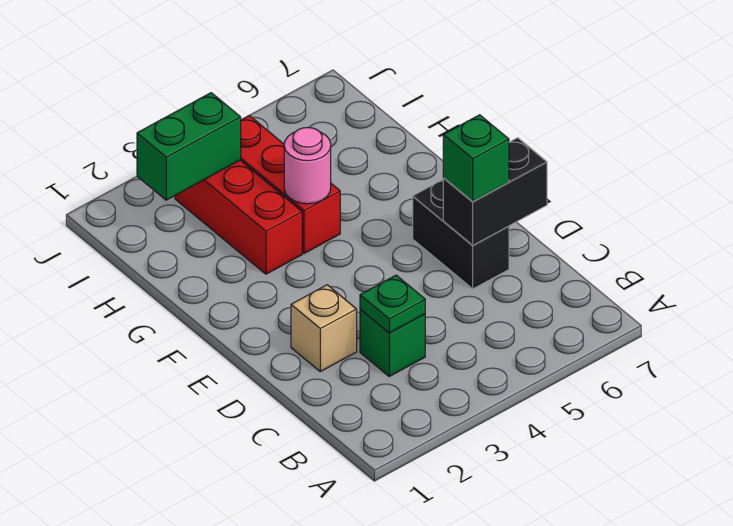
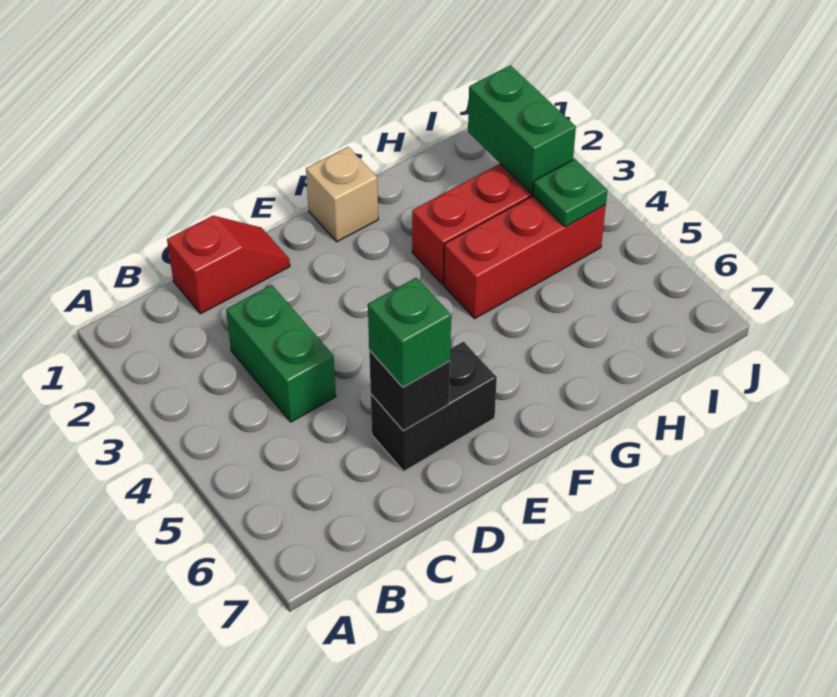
none -> red 1x2 slope [167,216,290,314]
green 1x1 brick [360,309,425,376] -> green 1x2 brick [226,285,336,422]
green 1x1 plate [360,275,425,333] -> green 1x1 plate moved to [533,159,607,227]
tan 1x1 brick [291,285,357,372] -> tan 1x1 brick moved to [306,147,378,242]
black 1x2 brick [443,138,547,245] -> black 1x1 brick [369,350,450,431]
pink 1x1 round brick [284,127,331,204] -> none

